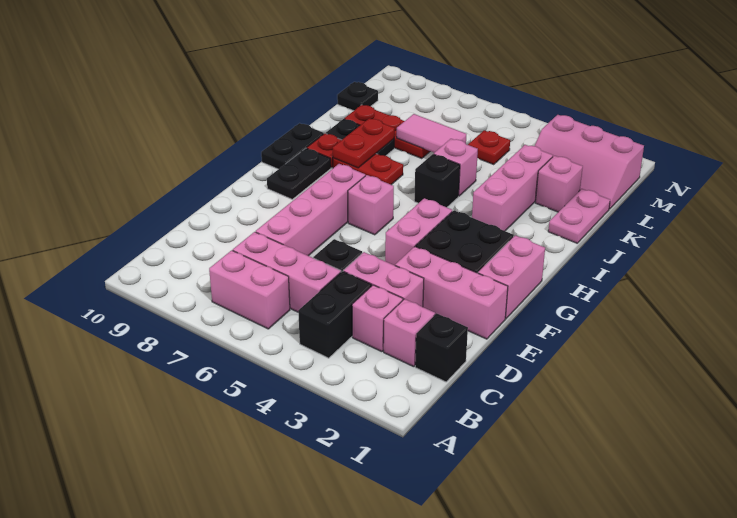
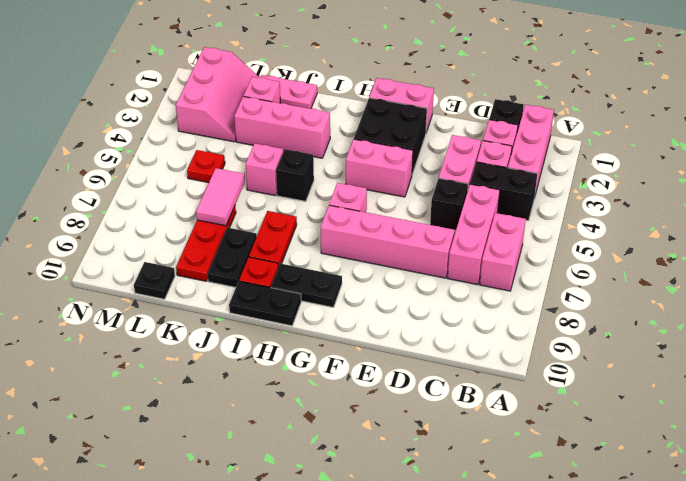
pink 1x3 brick [395,247,508,339] -> pink 1x3 brick moved to [508,105,554,198]
red 1x2 plate [333,118,395,168] -> none

